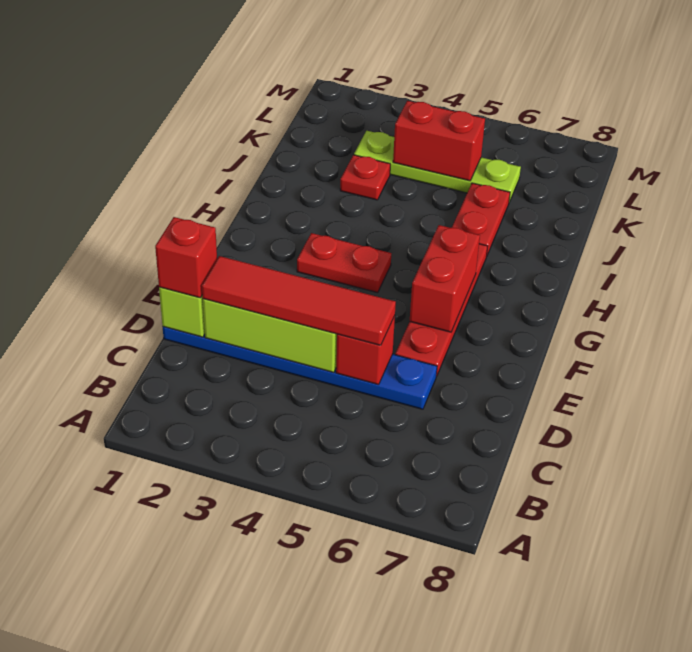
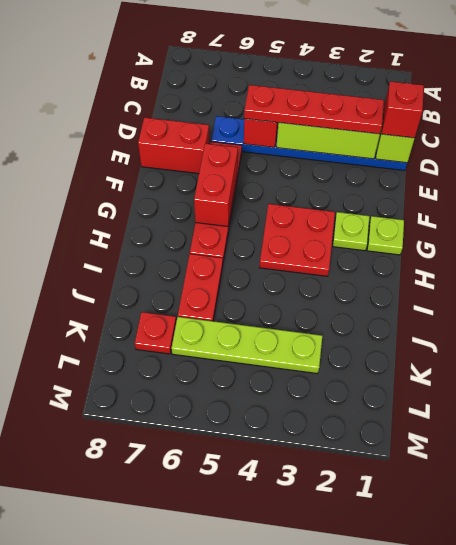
red 1x4 tile [202,256,396,345] -> red 1x4 plate [244,85,384,134]
none -> lime 1x1 plate [367,216,404,255]
none -> lime 1x1 plate [333,212,369,251]
red 1x2 plate [297,233,391,293] -> red 2x2 plate [260,204,335,276]
red 1x1 plate [340,155,390,200] -> red 1x1 plate moved to [135,312,176,354]
red 1x2 brick [393,101,485,181] -> red 1x2 brick moved to [138,117,209,174]

